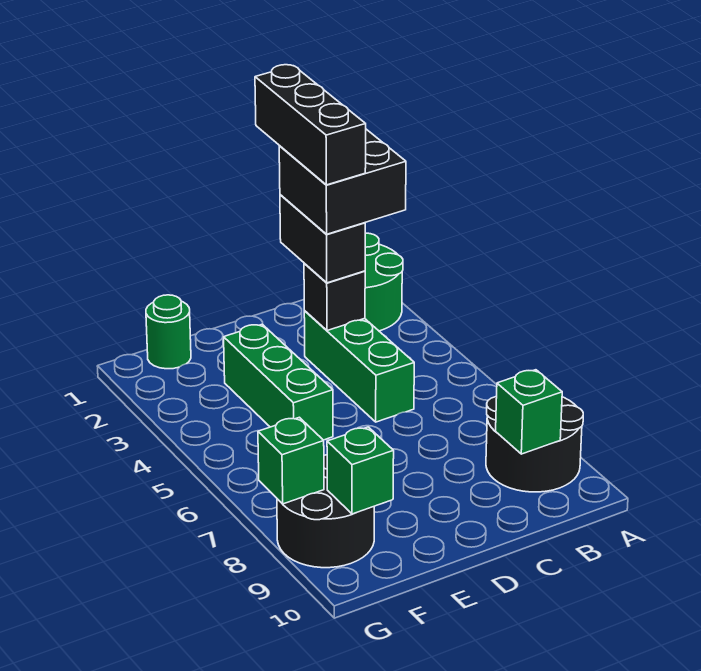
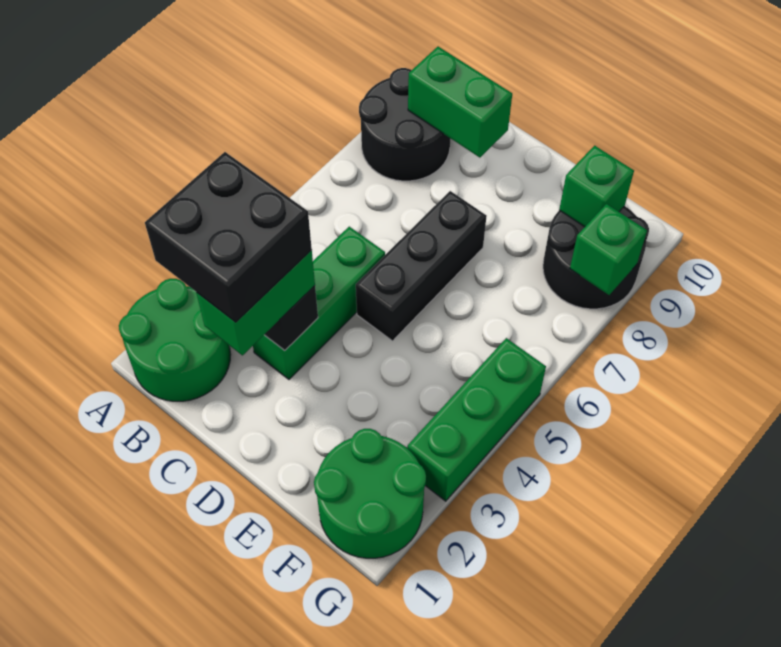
green 1x1 brick [496,370,562,454] -> green 1x2 brick [408,47,512,158]
black 1x3 brick [255,65,366,185] -> black 1x3 brick moved to [356,191,487,341]
black 1x2 brick [280,195,365,283] -> green 1x2 brick [196,250,315,355]
green 1x3 brick [224,324,333,440] -> green 1x3 brick moved to [408,338,546,501]
green 1x1 round brick [146,295,191,369] -> green 2x2 round brick [314,429,426,558]

